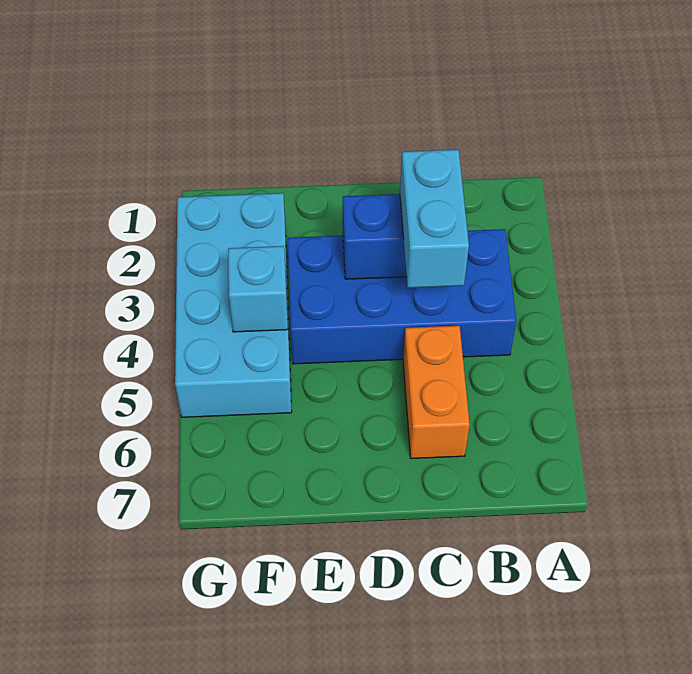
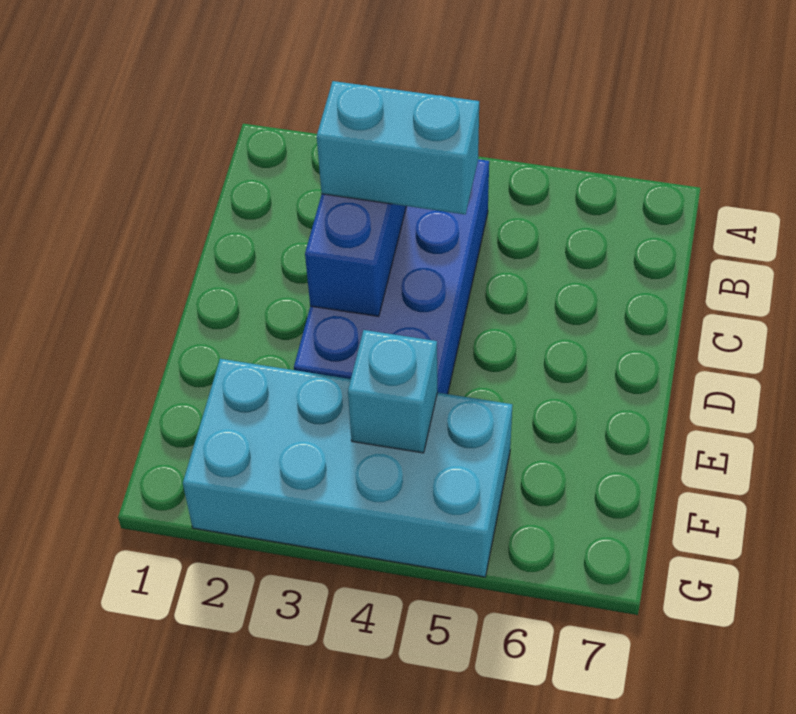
orange 1x2 brick [403,326,470,459] -> none

